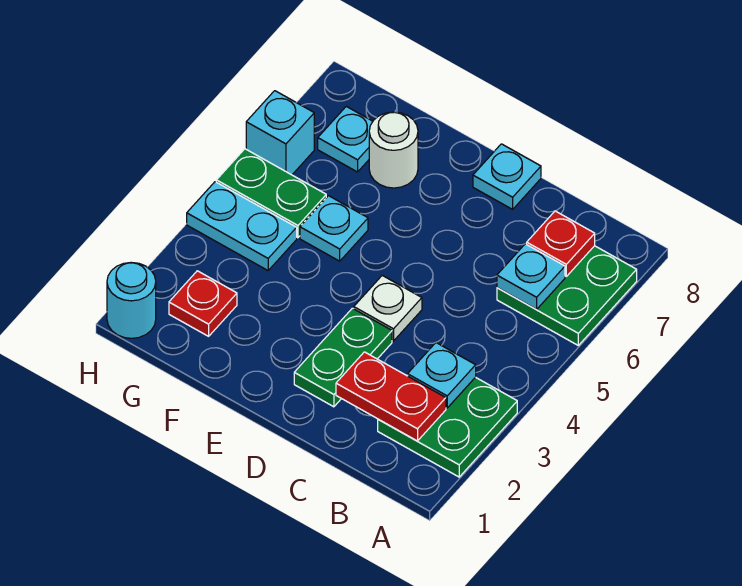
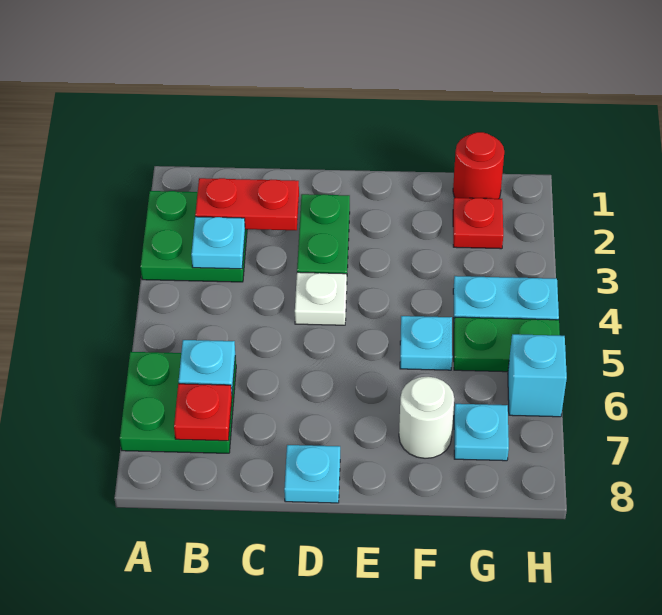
none -> red 1x1 round brick [453,132,504,199]
cyan 1x1 round brick [107,262,156,338] -> none

